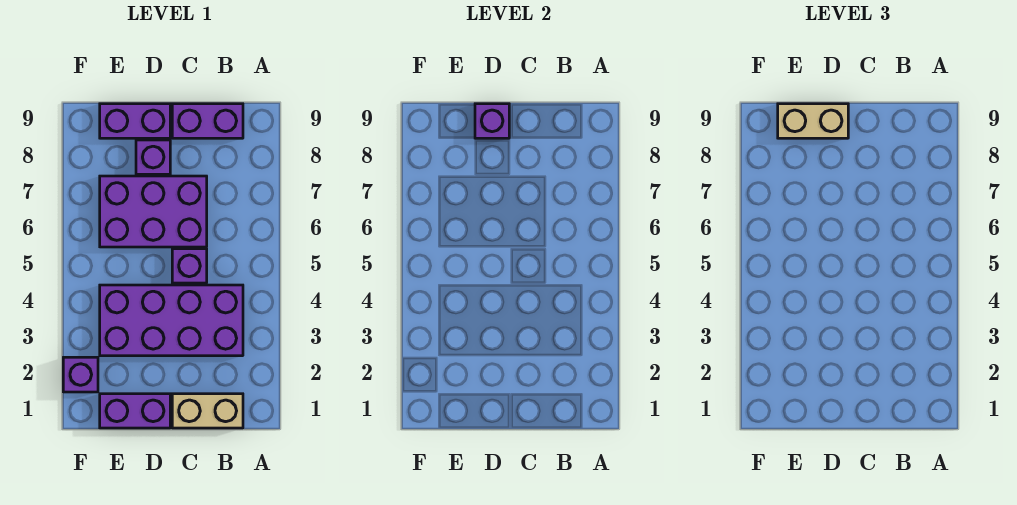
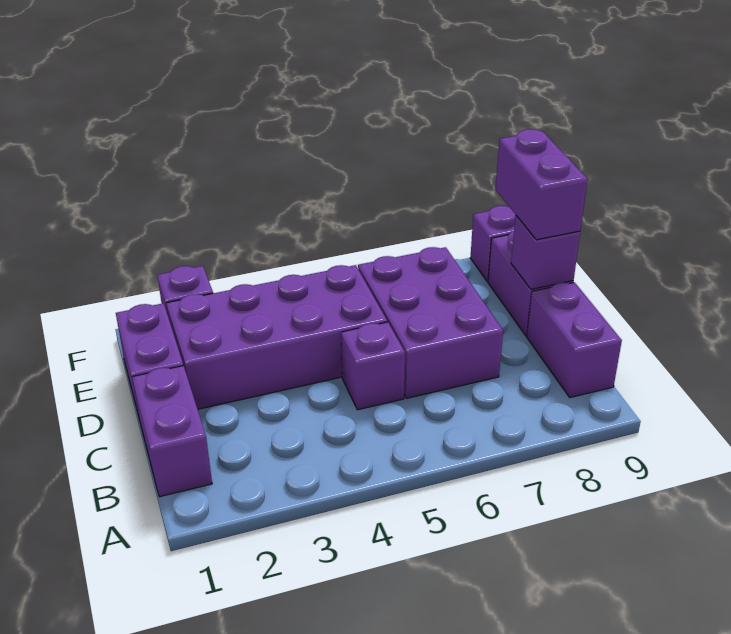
tan 1x2 brick [172,394,243,428] -> purple 1x2 brick [132,366,212,497]
purple 2x4 brick [100,285,243,356] -> purple 2x4 brick turned to [166,265,387,409]
purple 1x1 brick [136,140,170,174] -> purple 1x1 brick moved to [470,206,516,282]
tan 1x2 brick [778,104,848,138] -> purple 1x2 brick [495,129,588,240]

